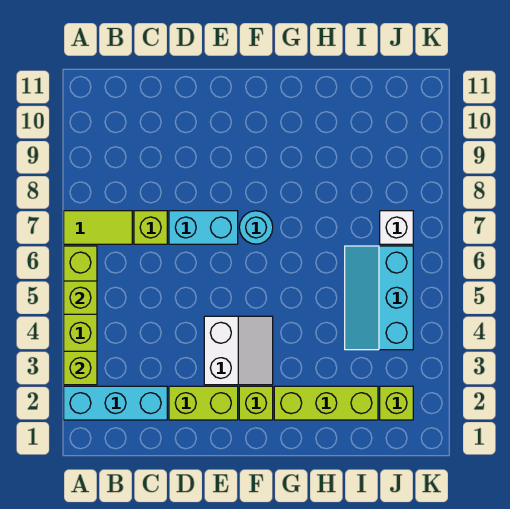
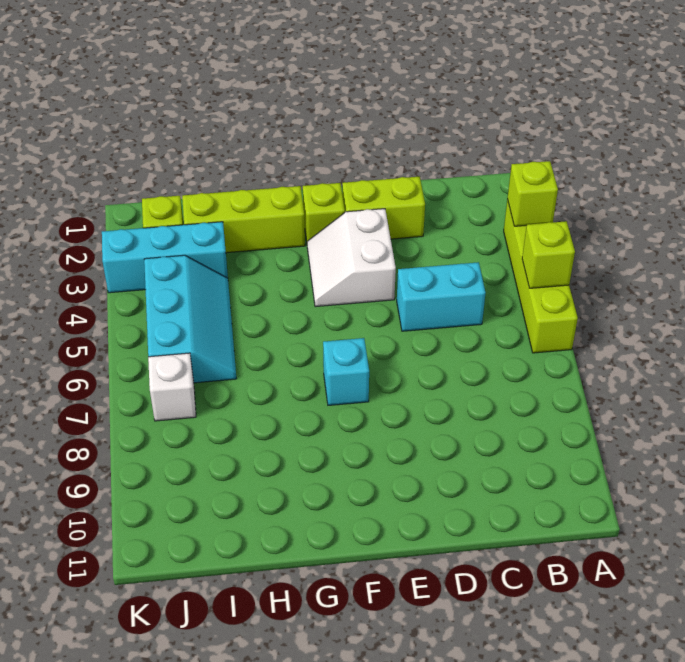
cyan 1x3 brick [64,386,167,420] -> cyan 1x3 brick moved to [102,222,228,293]
lime 1x2 tile [64,211,132,244] -> none
lime 1x1 brick [134,211,167,244] -> none
cyan 1x2 brick [169,211,238,244] -> cyan 1x2 brick moved to [397,262,486,331]
cyan 1x1 round brick [239,211,273,244] -> cyan 1x1 brick [323,338,369,405]

